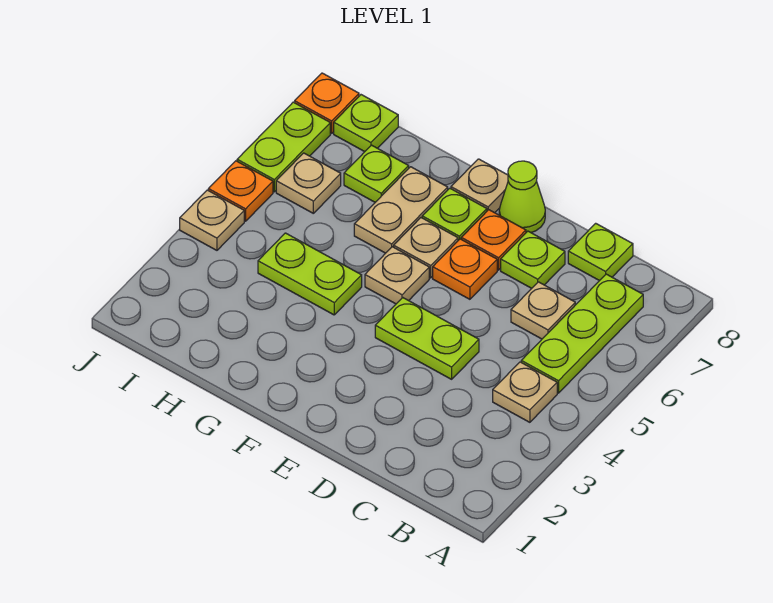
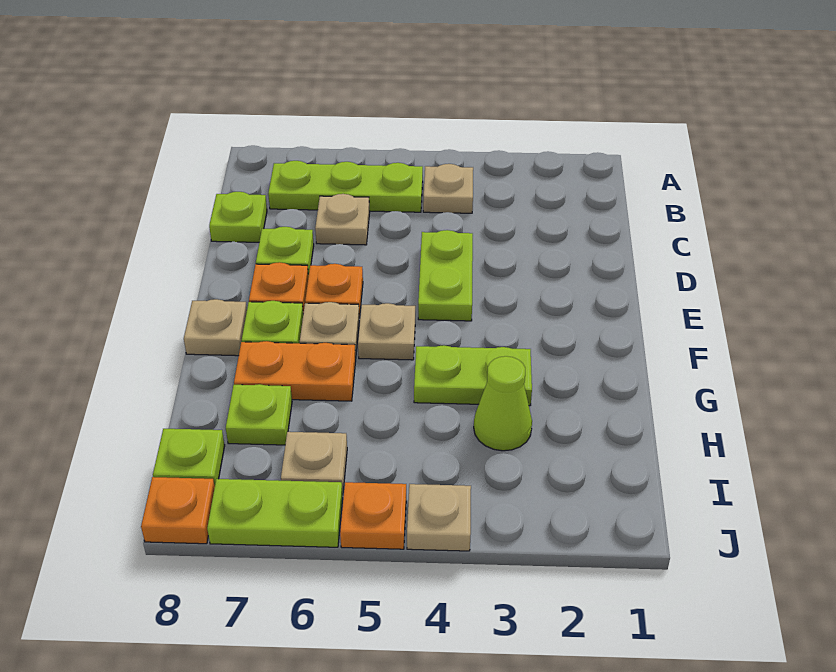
lime 1x1 cone [499,161,545,233] -> lime 1x1 cone moved to [474,356,532,451]
lime 1x2 plate [258,233,362,315] -> lime 1x2 plate turned to [414,345,532,406]
tan 1x2 plate [354,167,448,253] -> orange 1x2 plate [234,341,356,401]

